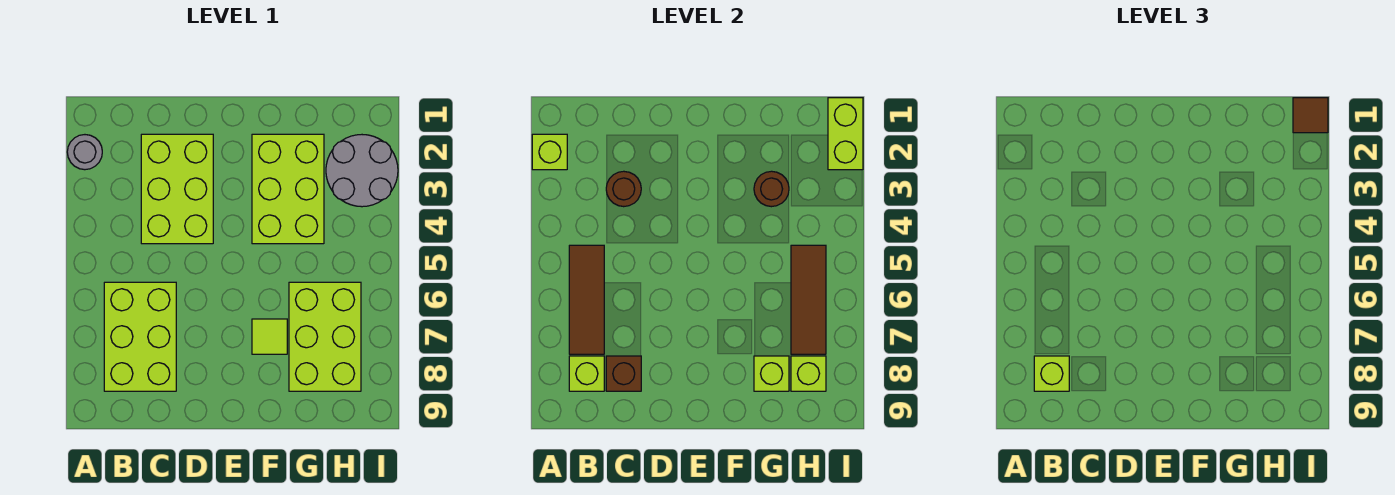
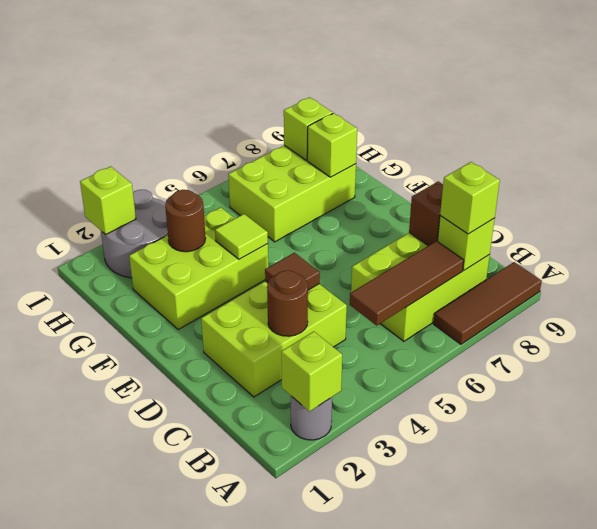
lime 1x1 tile [252,319,287,354] -> lime 1x1 tile moved to [215,214,268,259]
brown 1x3 tile [791,245,826,354] -> brown 1x3 tile moved to [434,262,542,344]
lime 1x2 brick [828,98,863,170] -> lime 1x1 brick [80,167,136,235]
brown 1x1 tile [1293,98,1328,133] -> brown 1x1 tile moved to [265,253,320,290]

